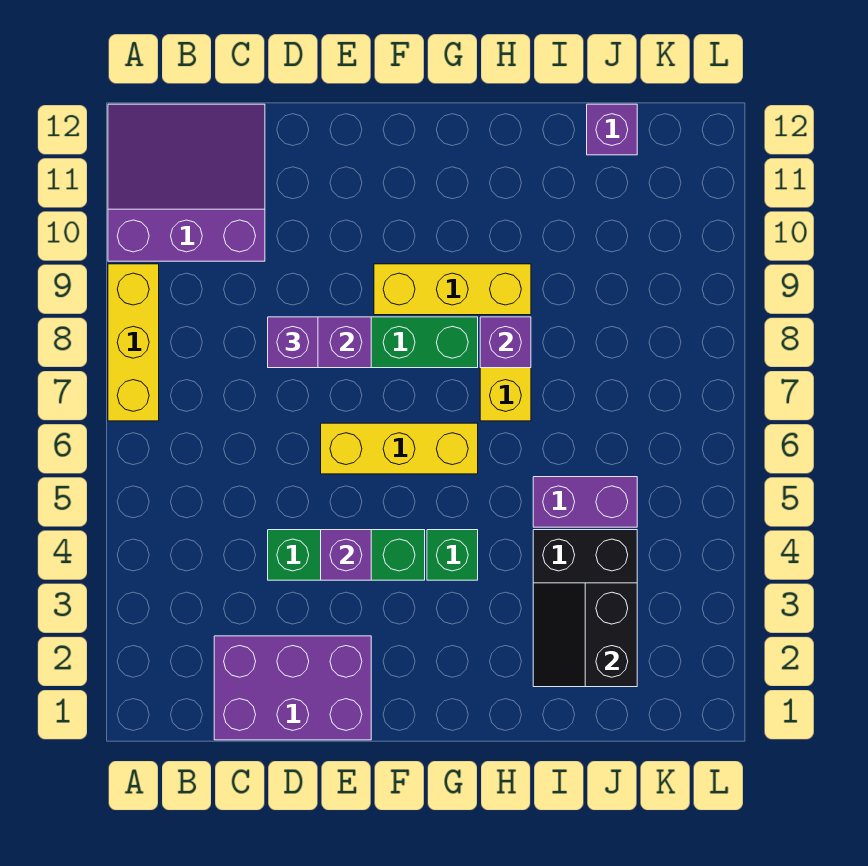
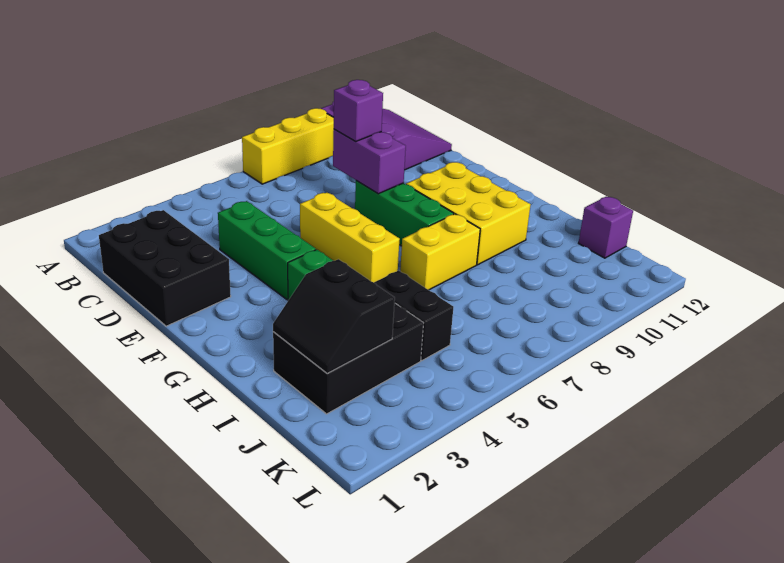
purple 2x3 brick [214,636,371,740] -> black 2x3 brick [99,210,231,326]
purple 1x1 brick [321,530,371,580] -> none
yellow 1x3 brick [374,264,531,315] -> yellow 2x3 brick [406,162,530,265]
purple 1x1 brick [480,317,531,368] -> none
black 2x2 slope [533,583,637,687] -> black 2x2 slope turned to [273,259,395,374]
purple 1x2 brick [533,477,637,527] -> black 1x2 brick [374,270,453,360]

